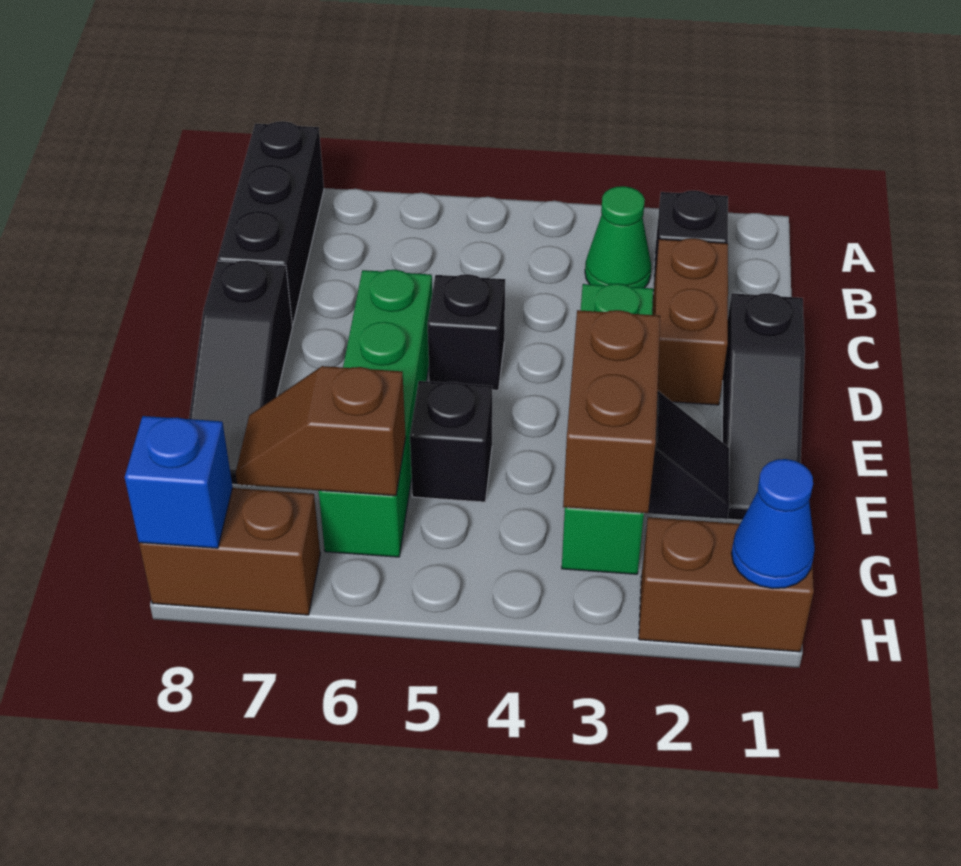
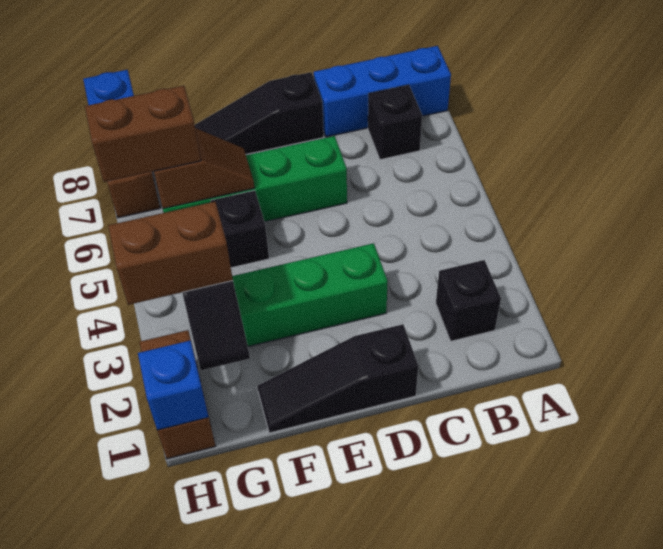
black 1x3 brick [218,121,324,325] -> blue 1x3 brick [314,46,451,137]
green 1x1 cone [585,186,651,288] -> none
brown 1x2 brick [652,238,728,405] -> brown 1x2 brick moved to [85,86,201,182]
black 1x1 brick [428,274,505,390] -> black 1x1 brick moved to [368,85,422,160]
brown 1x2 slope [236,366,406,496] -> brown 1x2 slope turned to [154,128,254,208]
blue 1x1 cone [731,459,815,589] -> blue 1x1 brick [138,341,209,430]

